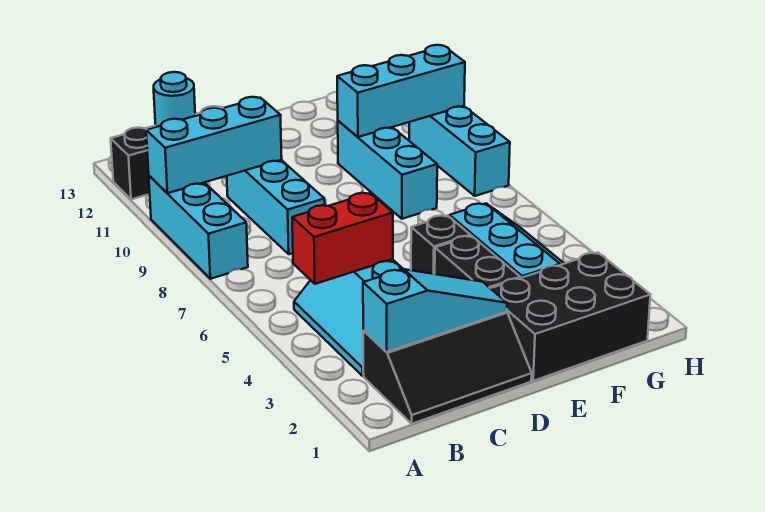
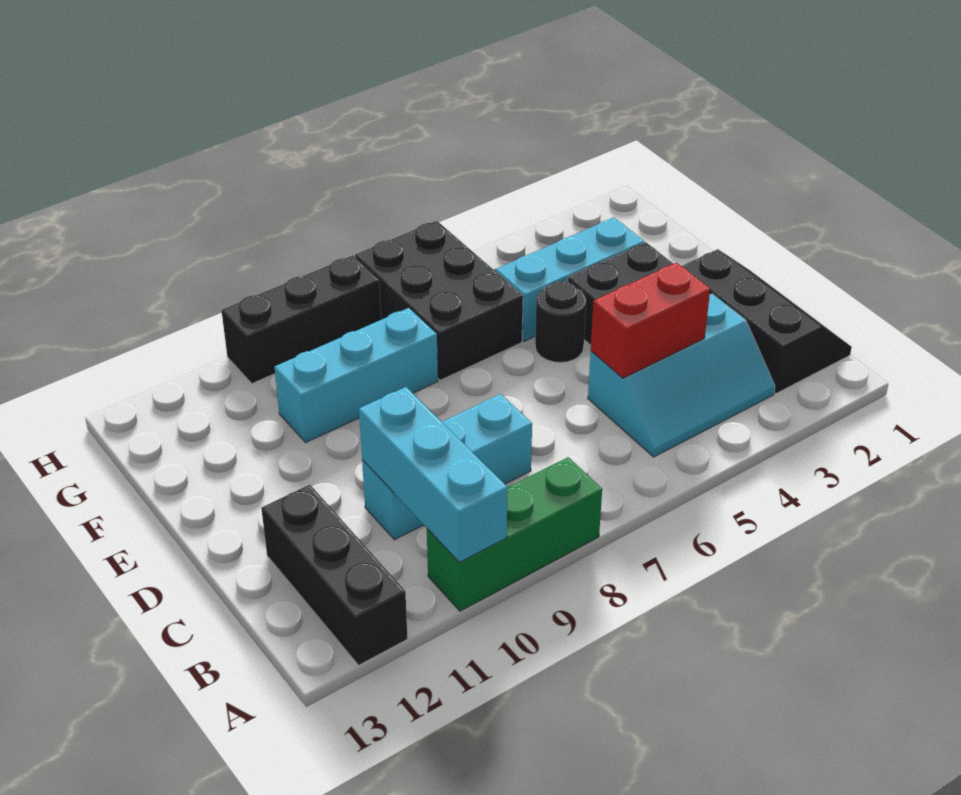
cyan 1x3 brick [149,176,248,279] -> green 1x3 brick [427,457,602,611]
cyan 1x3 slope [363,269,507,352] -> none
red 1x2 brick [292,193,393,284] -> red 1x2 brick turned to [591,263,710,378]
cyan 1x1 round brick [154,72,195,127] -> none
black 2x3 brick [491,253,650,381] -> black 2x3 brick moved to [355,221,523,380]
black 1x1 brick [411,216,471,274] -> black 1x1 round brick [535,281,586,363]
cyan 1x3 brick [337,45,465,137] -> none
cyan 1x3 brick [409,106,510,196] -> black 1x3 brick [221,256,381,384]

